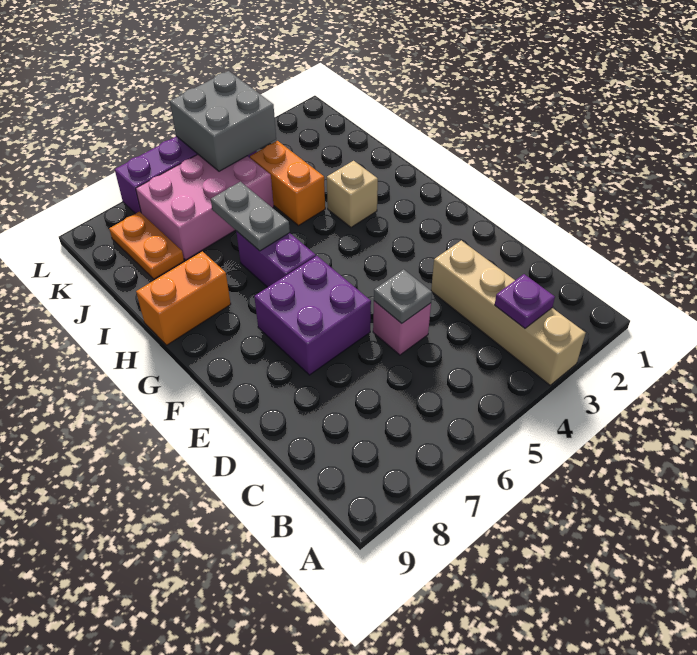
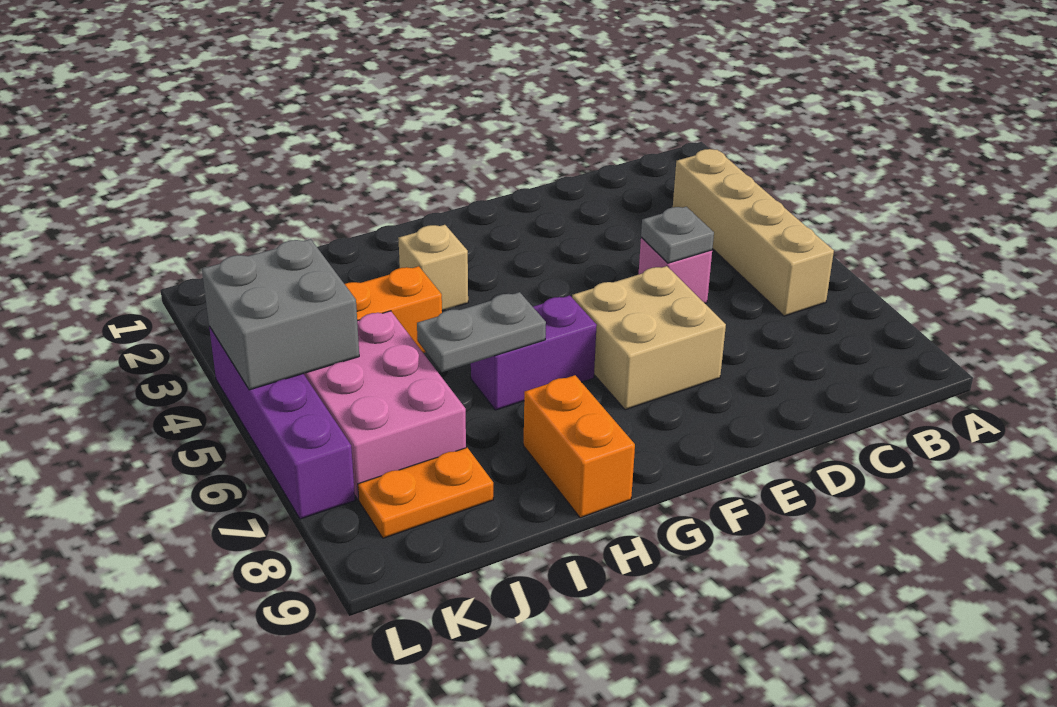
tan 1x4 brick [431,240,586,385] -> tan 1x4 brick turned to [673,149,834,316]
purple 1x1 plate [495,274,555,328] -> none
purple 2x2 brick [254,256,371,375] -> tan 2x2 brick [572,266,726,410]

